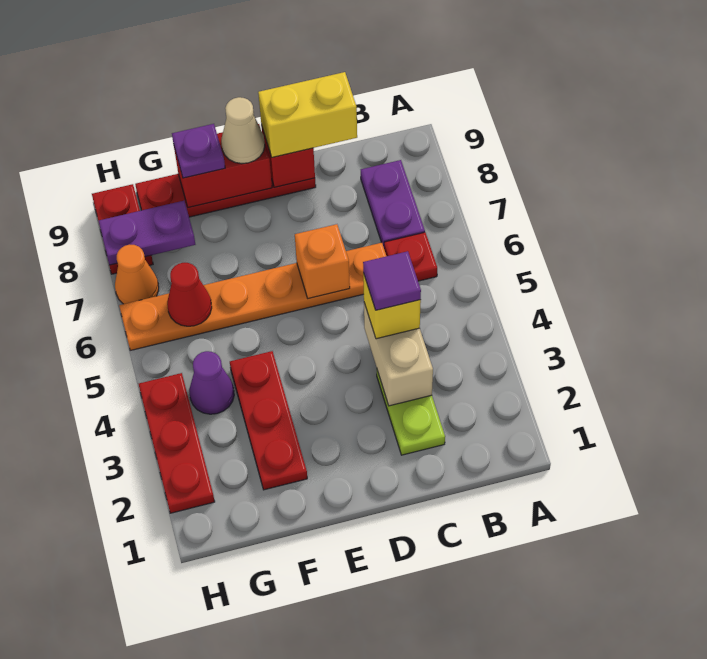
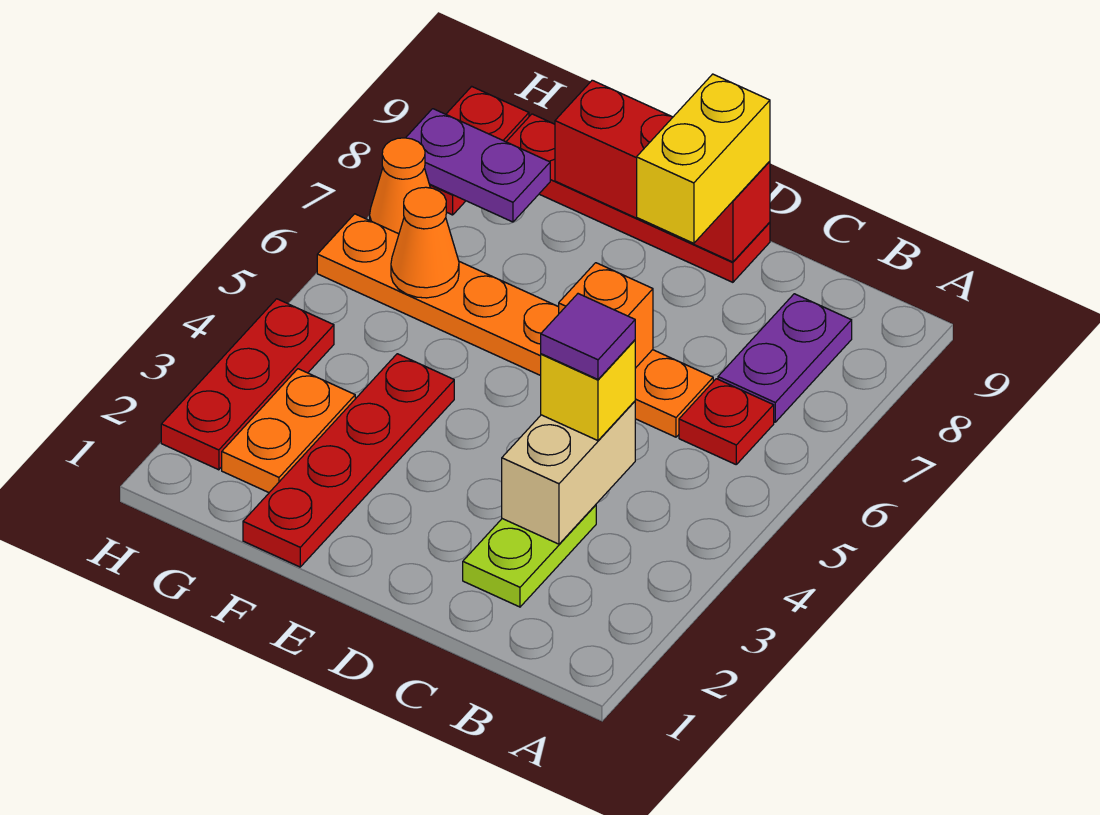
yellow 1x2 brick [258,72,357,157] -> yellow 1x2 brick turned to [637,74,770,243]
tan 1x1 cone [221,97,265,164] -> none
red 1x3 plate [230,351,307,490] -> red 1x4 plate [243,354,454,567]
purple 1x1 plate [172,124,225,178] -> none
none -> orange 1x2 plate [222,369,355,493]
purple 1x1 cone [189,351,234,414] -> none
red 1x1 cone [167,263,212,326] -> orange 1x1 cone [391,187,459,298]

